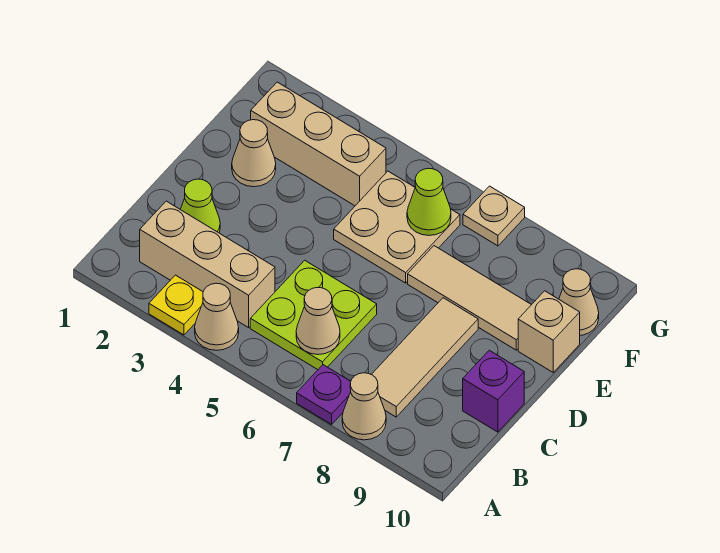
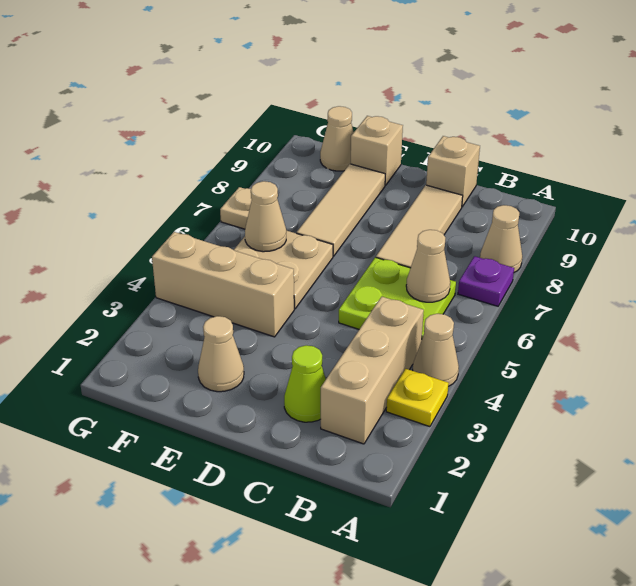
tan 1x3 tile [371,298,478,417] -> tan 1x3 tile turned to [376,185,463,268]
purple 1x1 brick [463,350,524,432] -> tan 1x1 brick [426,136,480,207]
tan 1x3 brick [251,82,386,206] -> tan 1x3 brick turned to [152,232,294,337]
lime 1x1 cone [407,168,451,235] -> tan 1x1 cone [245,181,286,252]

